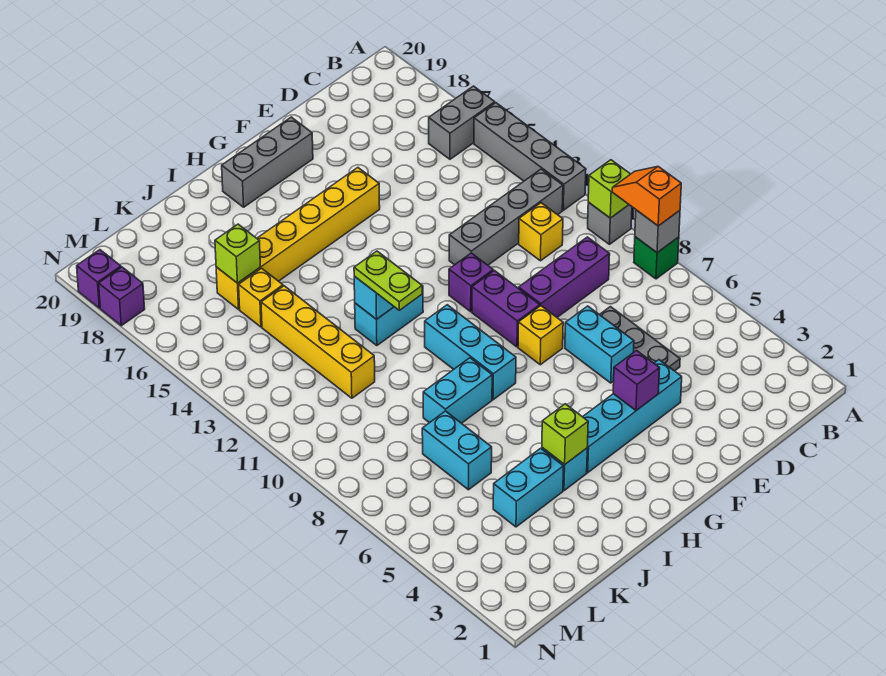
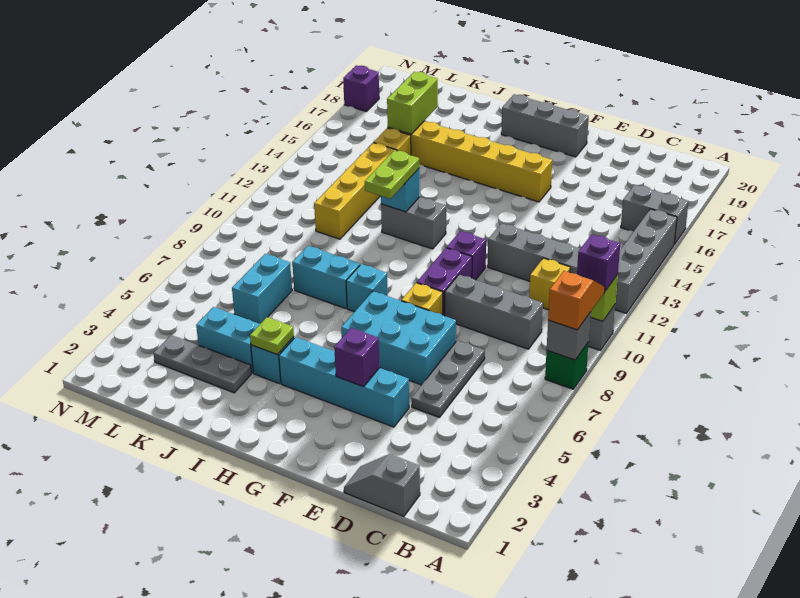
none -> grey 1x2 slope [344,454,420,516]
purple 1x3 brick [519,237,610,317] -> grey 1x3 brick [445,275,543,349]
cyan 1x2 brick [565,306,634,383] -> cyan 2x3 brick [341,291,456,385]
cyan 1x3 brick [425,305,516,400] -> cyan 1x1 brick [346,264,388,312]
cyan 1x2 brick [355,286,423,346] -> grey 1x2 brick [381,197,446,249]
lime 1x1 brick [542,404,588,465] -> lime 1x1 plate [250,317,294,355]
none -> grey 1x3 plate [153,335,251,393]
lime 1x1 brick [215,224,260,283] -> lime 1x2 brick [387,72,438,134]
purple 1x1 brick [77,250,121,308] -> purple 1x1 brick moved to [577,234,620,291]

